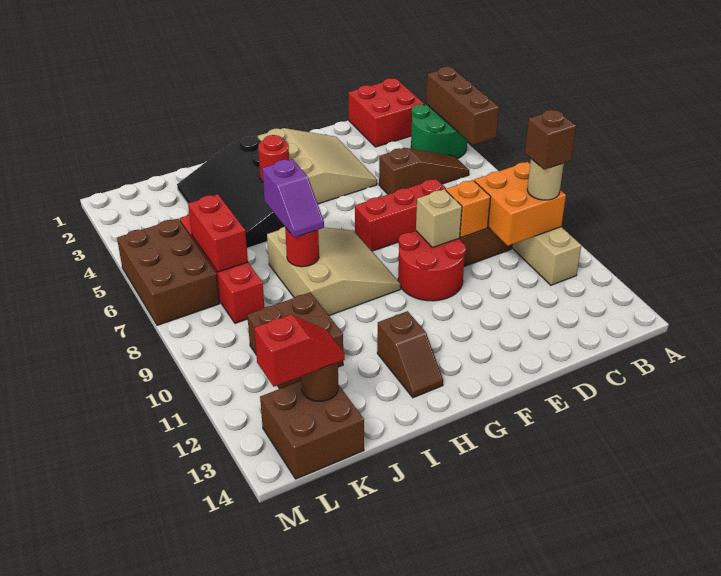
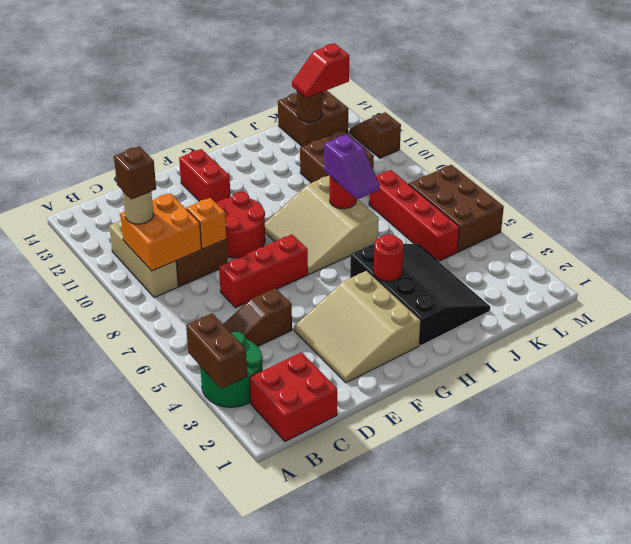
brown 1x3 brick [426,67,499,145] -> brown 1x2 brick [186,313,247,389]
tan 1x1 brick [416,189,462,248] -> none
brown 1x2 slope [377,311,443,398] -> brown 1x2 slope moved to [350,112,401,158]
purple 1x2 slope [262,159,324,238] -> purple 1x2 slope turned to [324,135,380,200]
red 1x2 brick [188,194,248,272] -> red 1x2 brick moved to [179,149,230,202]

